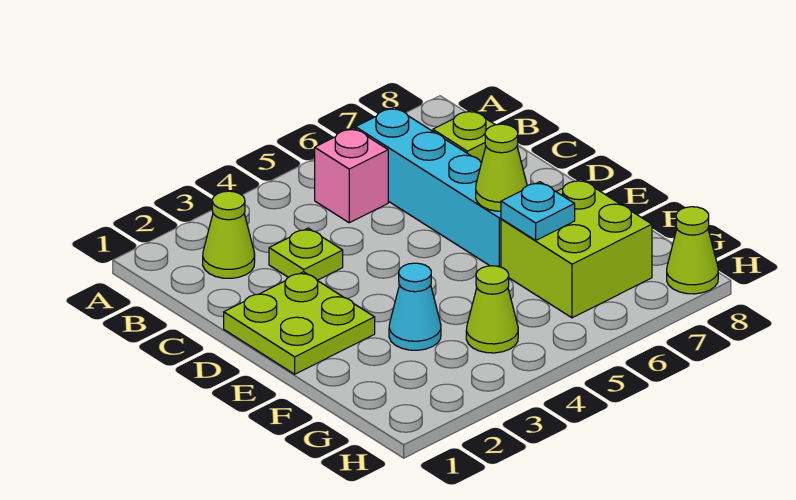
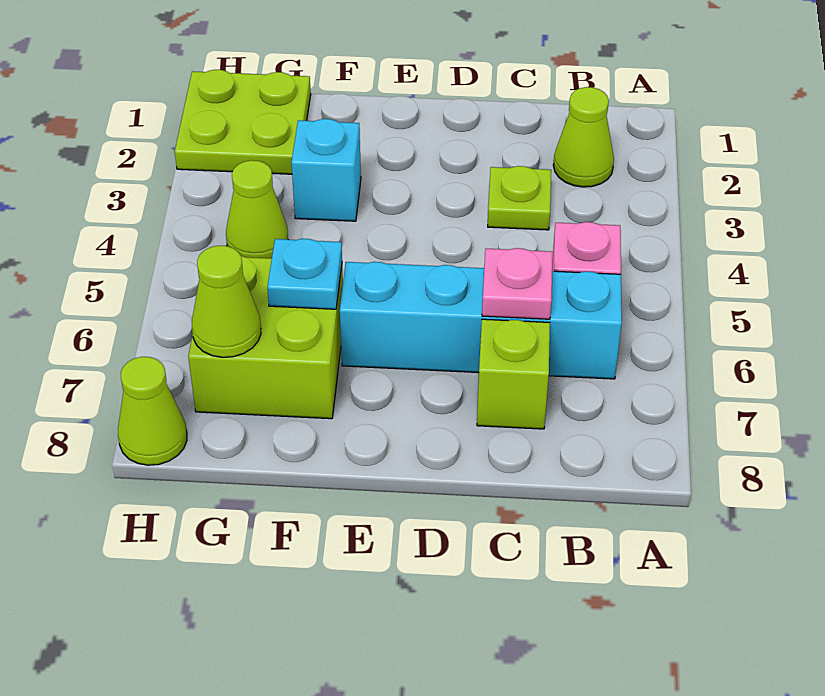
none -> pink 1x1 plate [482,248,553,319]
lime 2x2 plate [224,272,375,374] -> lime 2x2 plate moved to [175,70,311,174]
lime 1x1 cone [476,124,527,211] -> lime 1x1 cone moved to [192,246,261,357]
cyan 1x1 cone [389,263,441,350] -> cyan 1x1 brick [291,119,361,221]

